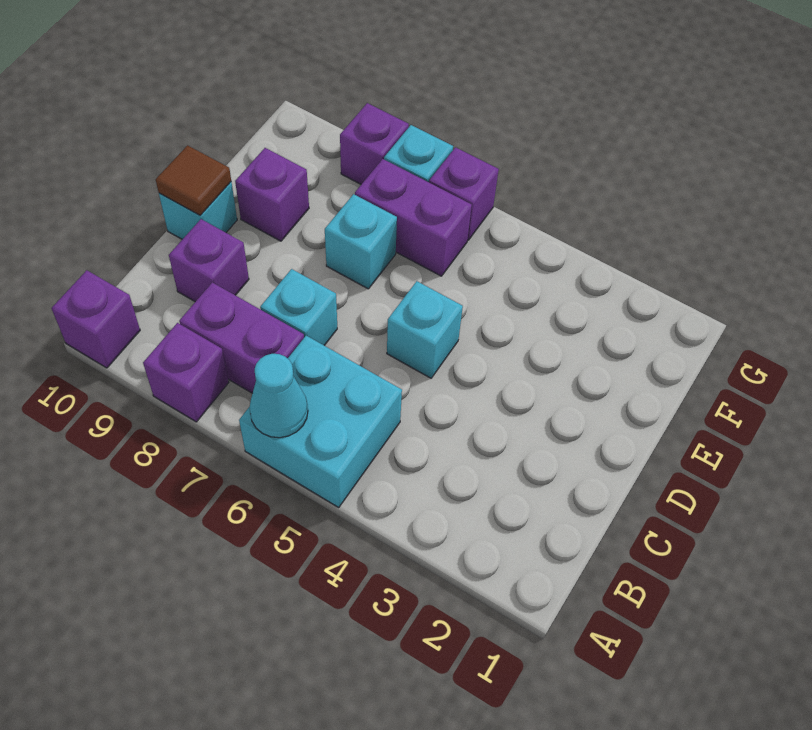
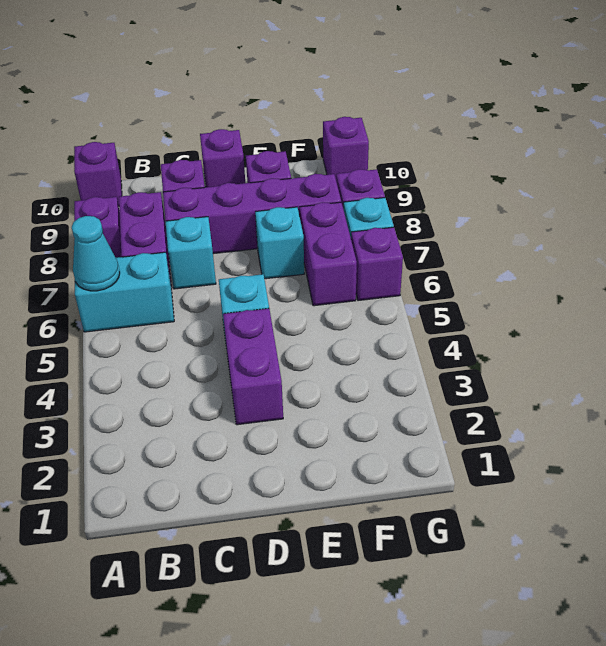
cyan 2x2 brick [239,336,402,507] -> cyan 1x2 brick [75,252,174,332]
none -> purple 1x4 brick [163,174,341,254]
none -> purple 1x2 brick [223,308,283,425]
cyan 1x1 brick [159,182,237,239] -> purple 1x1 brick [200,129,245,187]
brown 1x1 tile [156,145,231,215] -> none
none -> purple 1x1 brick [323,117,369,178]

